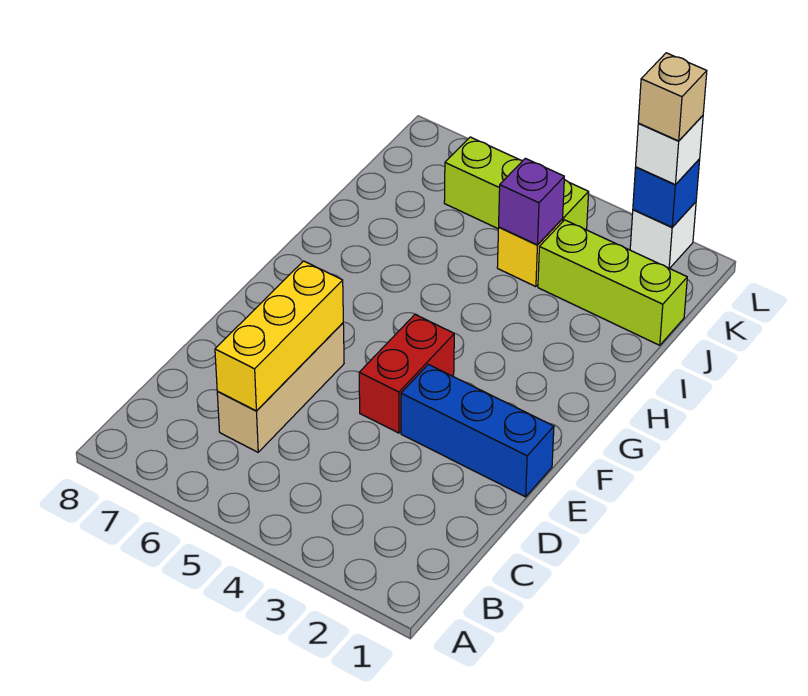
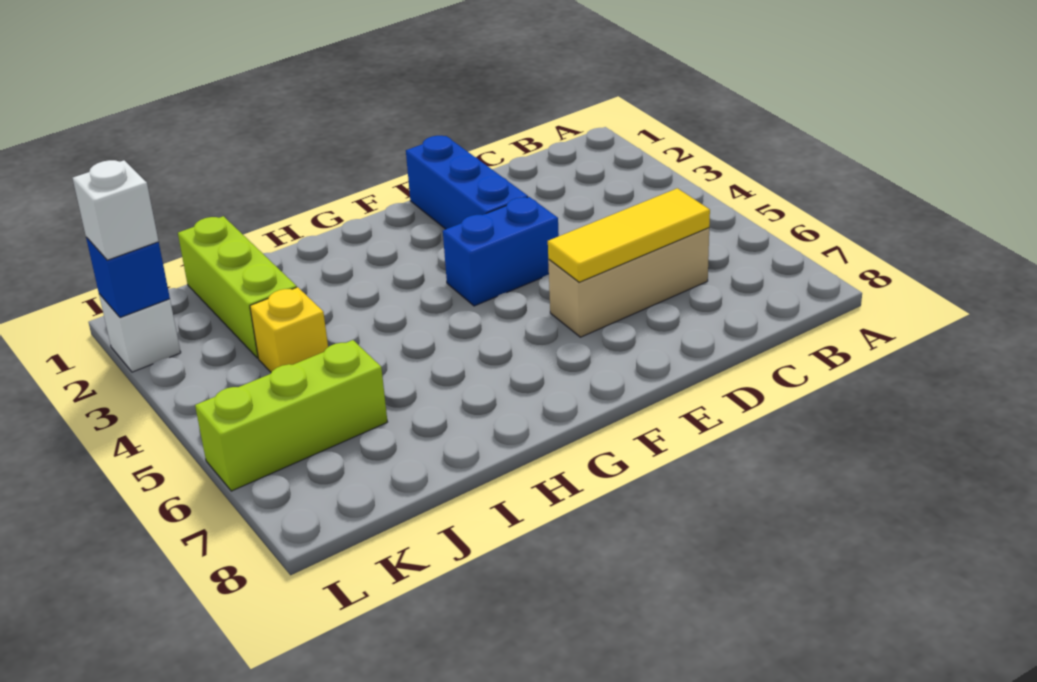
yellow 1x3 brick [215,261,343,411] -> yellow 1x3 tile [548,188,710,282]
red 1x2 brick [359,315,454,433] -> blue 1x2 brick [443,197,559,306]
purple 1x1 brick [499,158,564,245] -> none
lime 1x3 brick [444,137,589,230] -> lime 1x3 brick turned to [195,340,387,491]
tan 1x1 brick [638,53,707,141] -> none

